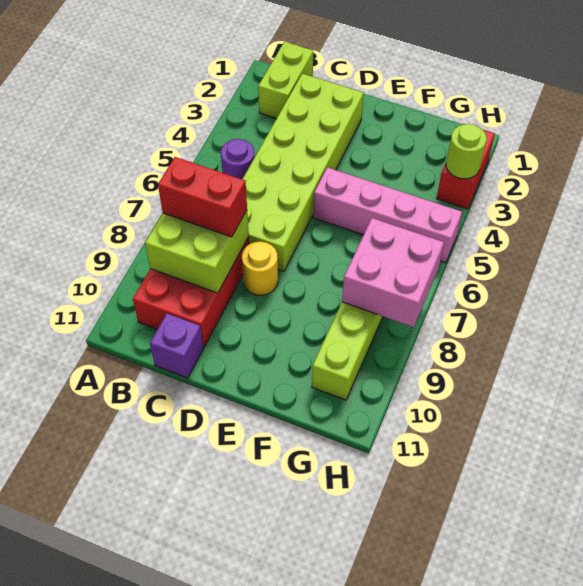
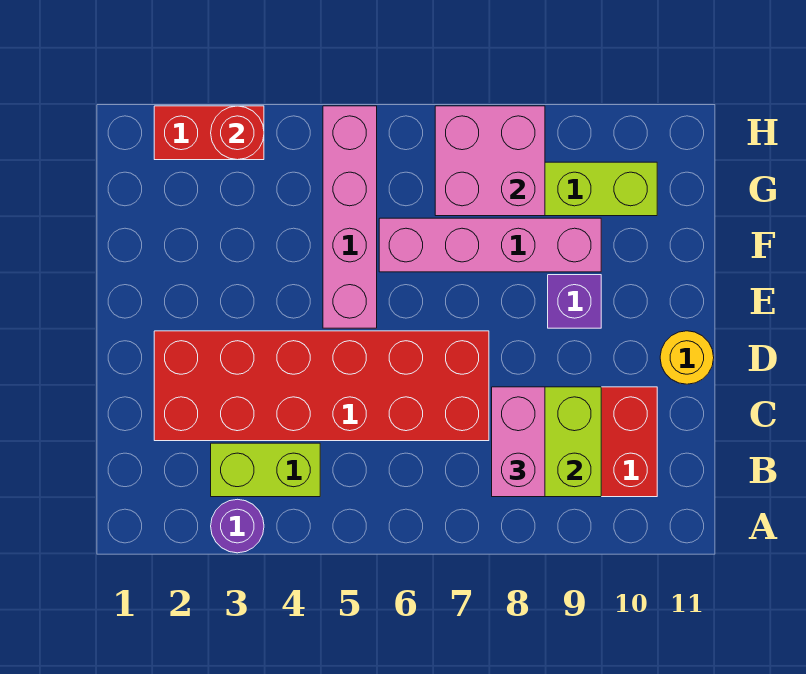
lime 1x2 brick [258,42,313,119] -> lime 1x2 brick moved to [211,443,320,497]
purple 1x1 round brick [221,139,255,179] -> purple 1x1 round brick moved to [211,499,264,553]
red 1x2 brick [158,157,247,237] -> pink 1x2 brick [492,387,545,497]
lime 2x6 brick [242,74,364,271] -> red 2x6 brick [154,331,489,441]
purple 1x1 brick [150,313,204,378] -> purple 1x1 brick moved to [548,275,601,328]
yellow 1x1 round brick [242,242,278,295] -> yellow 1x1 round brick moved to [660,331,714,384]
none -> pink 1x4 brick [379,218,601,272]
lime 1x1 round brick [446,124,487,179] -> red 1x1 round brick [211,106,264,160]

